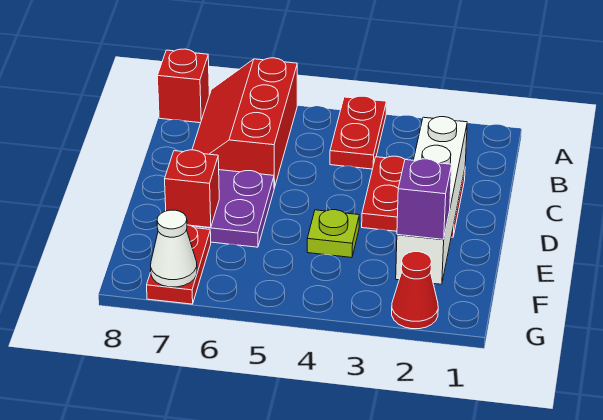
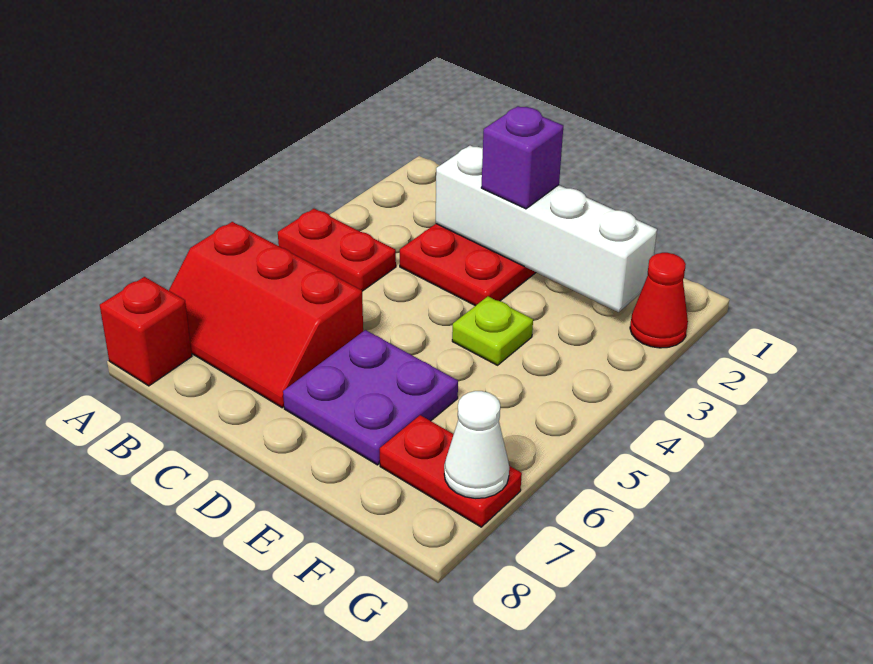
red 1x1 brick [165,150,219,228] -> none
purple 1x1 brick [397,159,452,239] -> purple 1x1 brick moved to [481,106,563,209]

